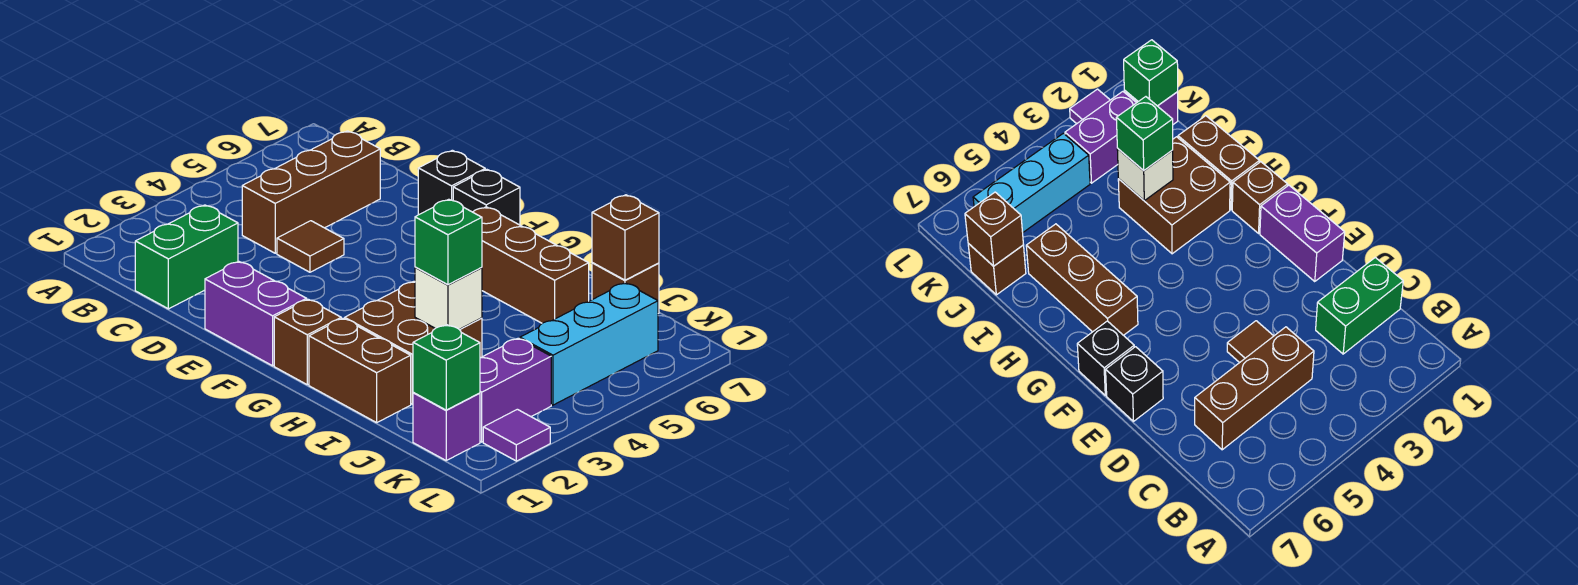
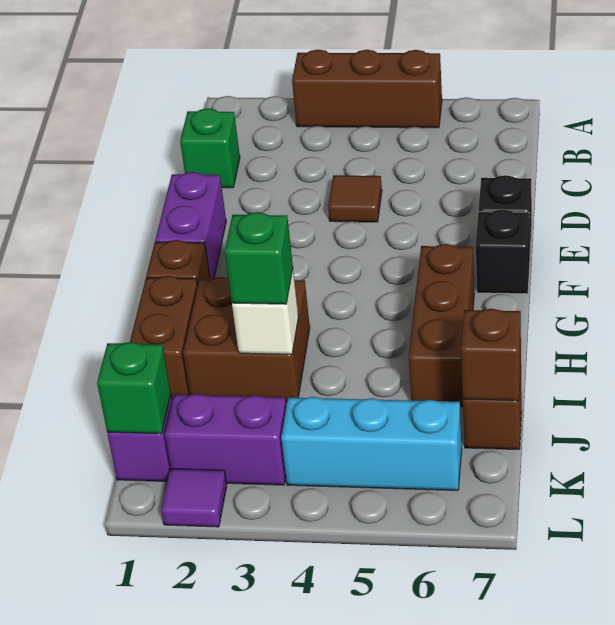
green 1x2 brick [135,205,238,309] -> green 1x1 brick [180,108,240,188]
brown 1x3 brick [242,131,380,253] -> brown 1x3 brick moved to [292,50,442,128]

